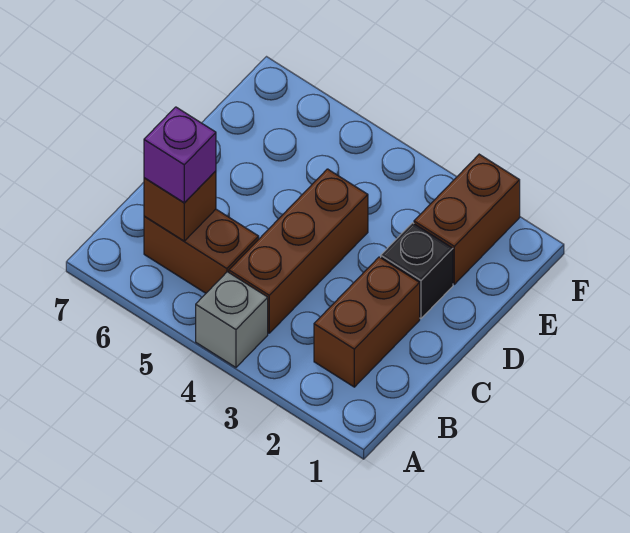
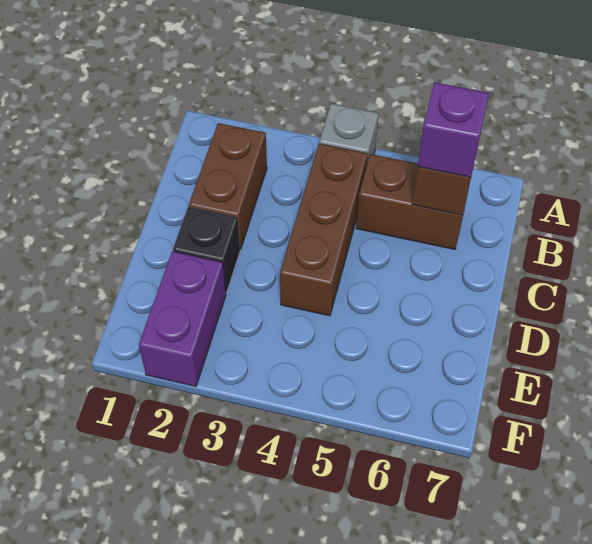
brown 1x2 brick [414,154,520,284] -> purple 1x2 brick [139,252,226,386]

